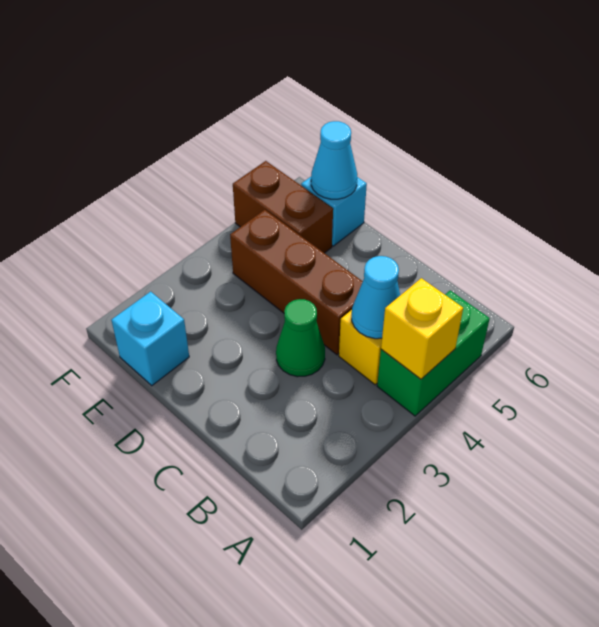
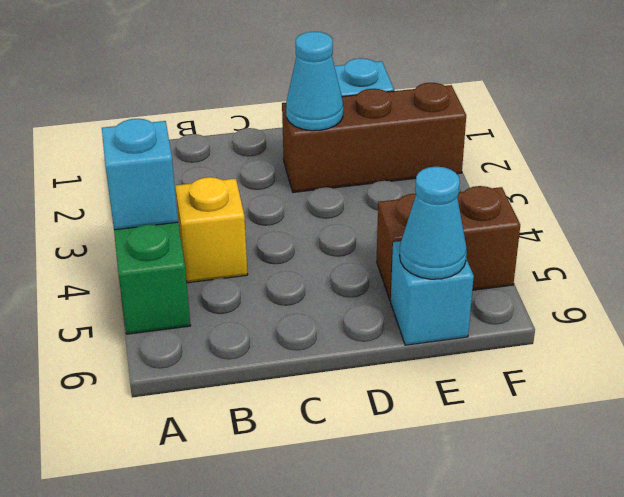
yellow 1x1 brick [381,278,463,379] -> cyan 1x1 brick [102,119,178,230]
cyan 1x1 cone [352,256,400,339] -> cyan 1x1 cone moved to [286,32,343,131]
green 1x1 cone [276,299,325,377] -> none
brown 1x3 brick [230,210,363,355] -> brown 1x3 brick moved to [282,83,466,192]

